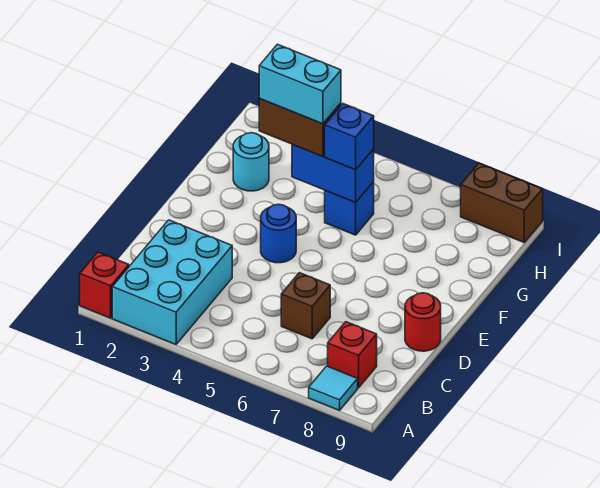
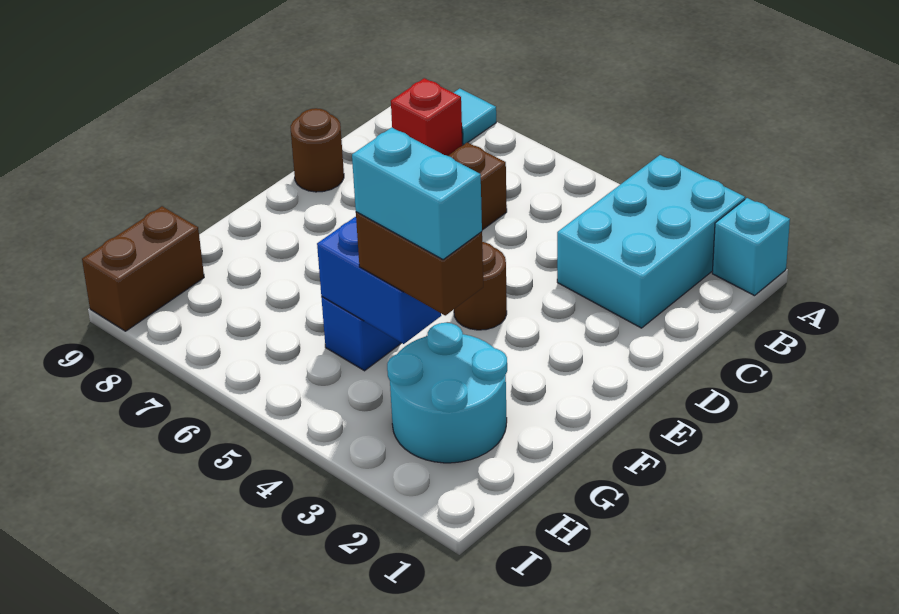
red 1x1 brick [80,252,129,318] -> cyan 1x1 brick [712,198,790,296]
red 1x1 round brick [405,293,441,351] -> brown 1x1 round brick [291,108,344,192]
blue 1x1 round brick [261,204,296,263] -> brown 1x1 round brick [454,242,507,330]
cyan 1x1 round brick [233,133,269,191] -> cyan 2x2 round brick [387,323,507,463]
blue 1x1 brick [325,104,374,170] -> none
brown 1x2 brick [461,163,543,242] -> brown 1x2 brick turned to [82,206,204,331]

